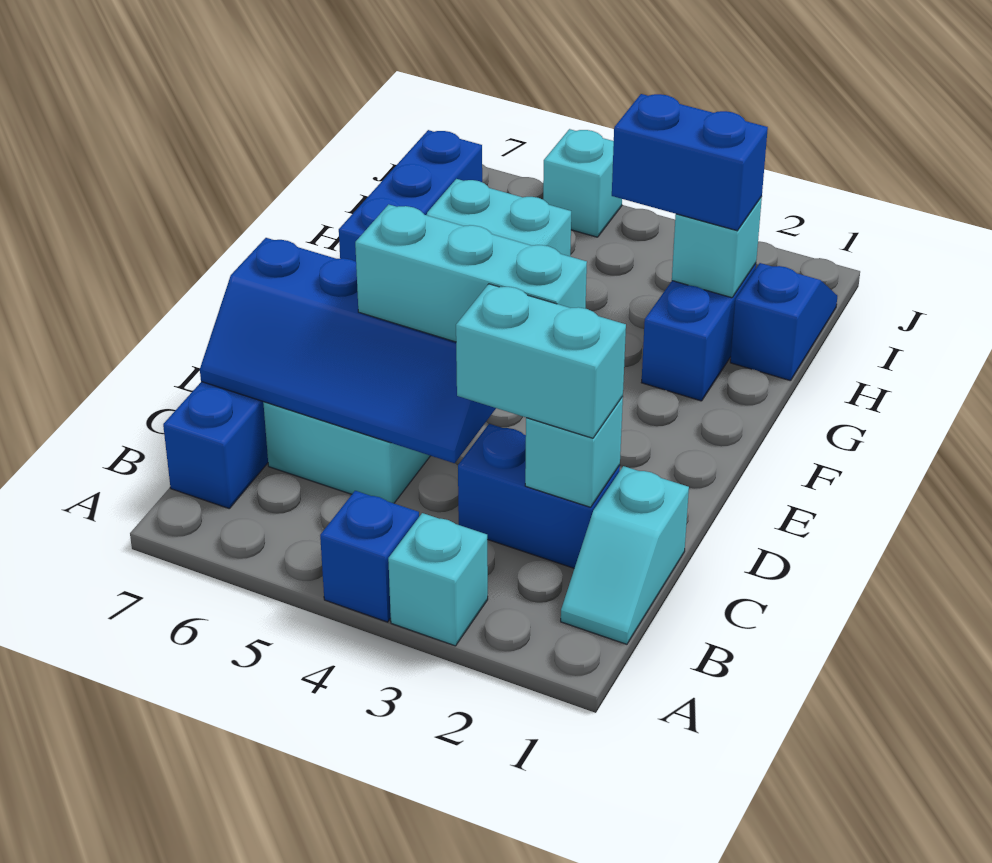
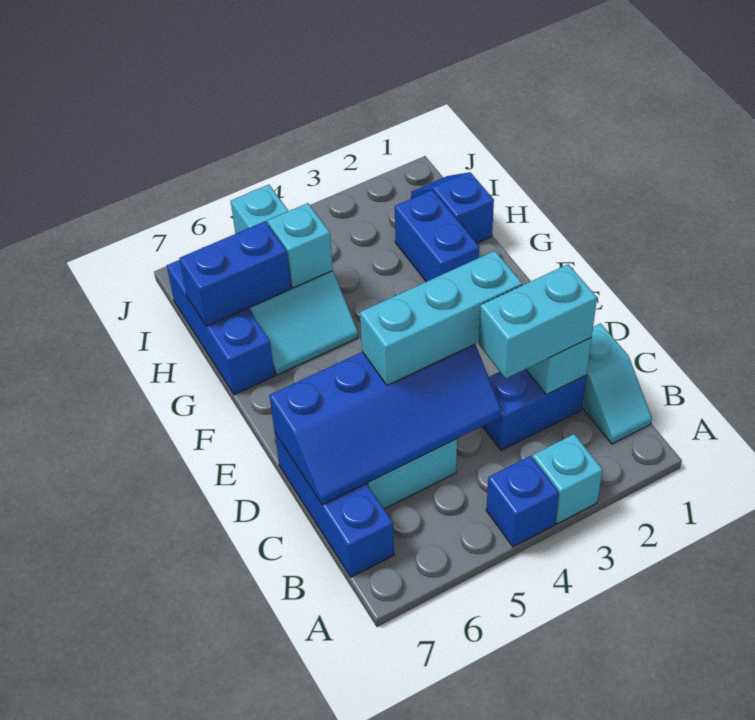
cyan 1x1 brick [672,197,762,298] -> cyan 1x1 brick moved to [267,203,333,288]
blue 1x2 brick [612,94,768,231] -> blue 1x2 brick moved to [179,222,291,326]

